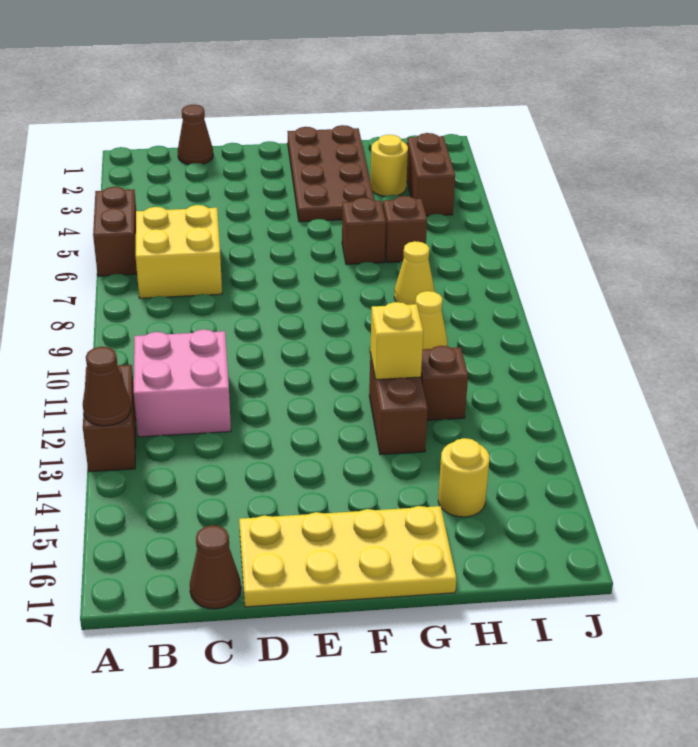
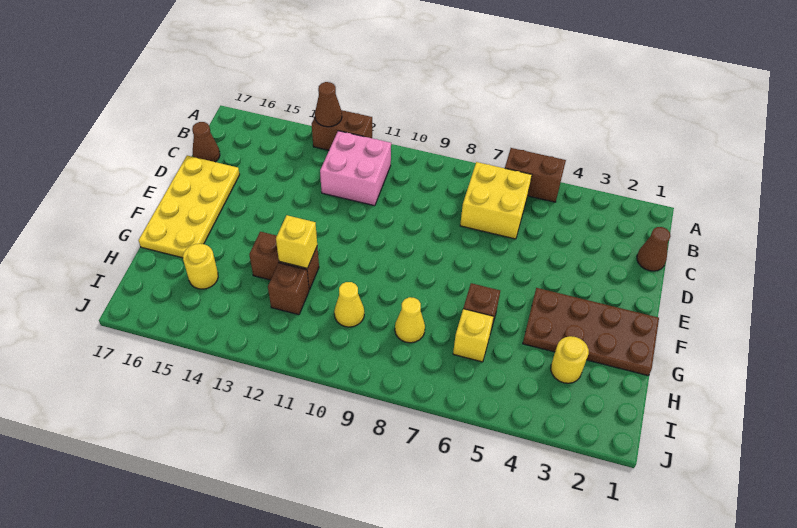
brown 1x1 brick [383,196,427,262] -> yellow 1x1 brick [453,309,494,362]
brown 1x2 brick [407,133,455,216] -> none

